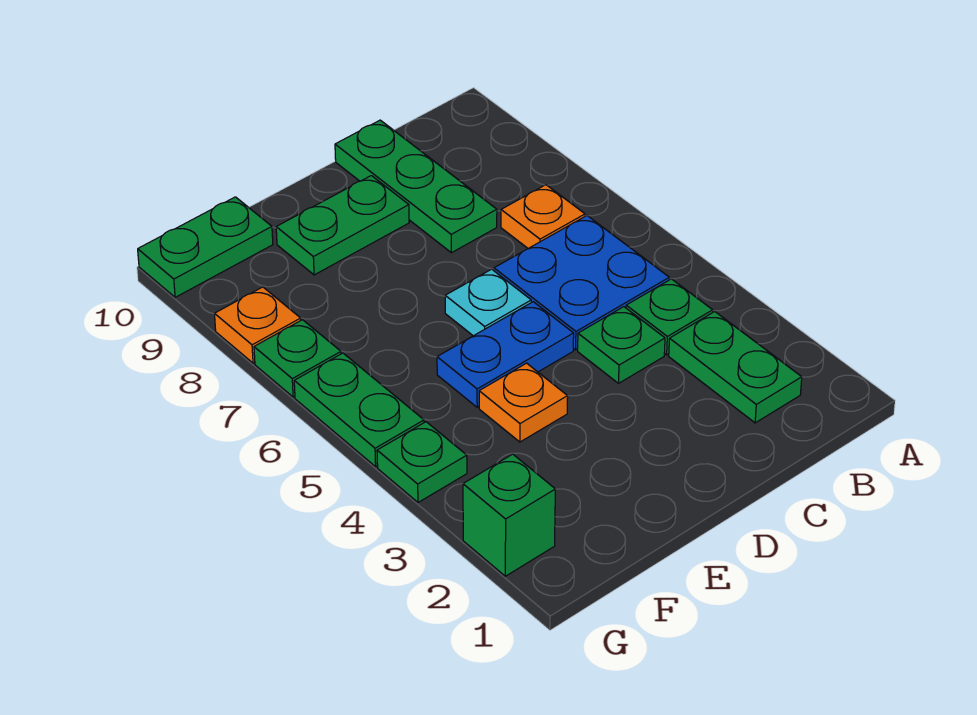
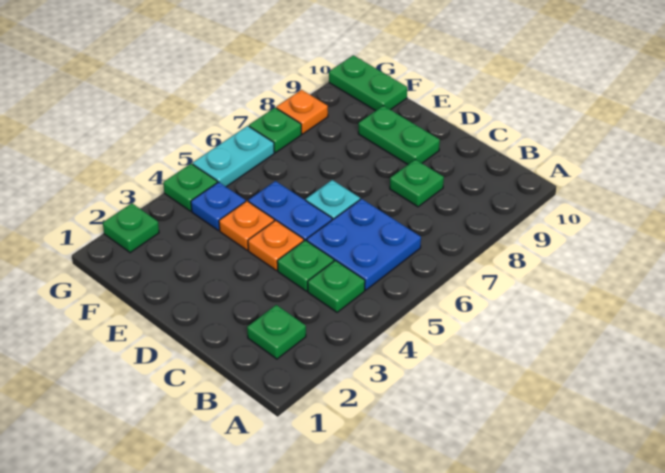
green 1x2 plate [669,312,802,423] -> green 1x1 plate [247,305,306,359]
orange 1x1 plate [501,185,585,249] -> orange 1x1 plate moved to [248,220,304,270]
green 1x3 plate [335,120,497,253] -> green 1x1 plate [390,159,444,207]
none -> blue 1x1 plate [191,182,246,230]
green 1x1 brick [463,454,555,576] -> green 1x1 plate [103,203,159,253]
green 1x2 plate [294,353,424,467] -> cyan 1x2 plate [193,126,274,187]

